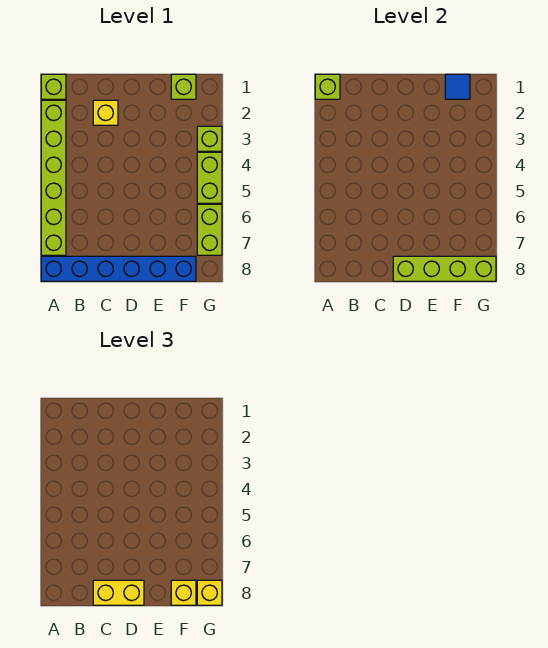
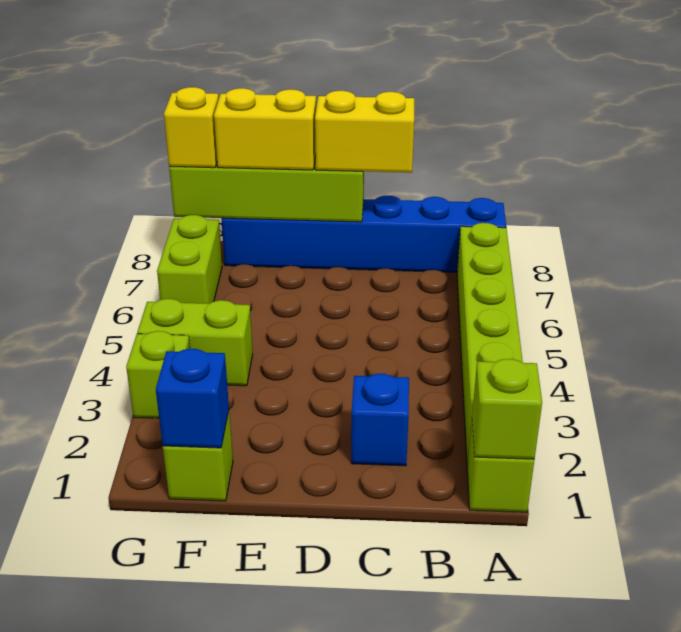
yellow 1x1 brick [93,100,118,125] -> blue 1x1 brick [351,374,409,466]
blue 1x1 tile [445,74,470,99] -> blue 1x1 brick [156,349,229,448]
yellow 1x1 brick [171,580,196,605] -> yellow 1x2 brick [214,88,316,170]
lime 1x2 brick [197,152,222,203] -> lime 1x2 brick turned to [137,299,253,386]

